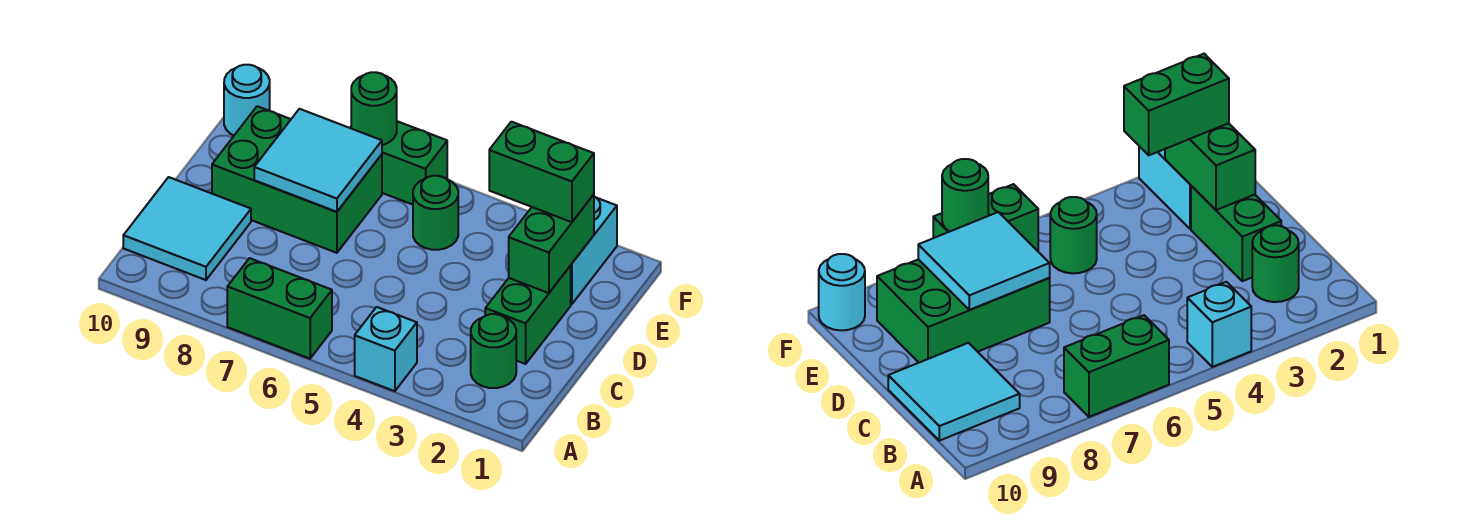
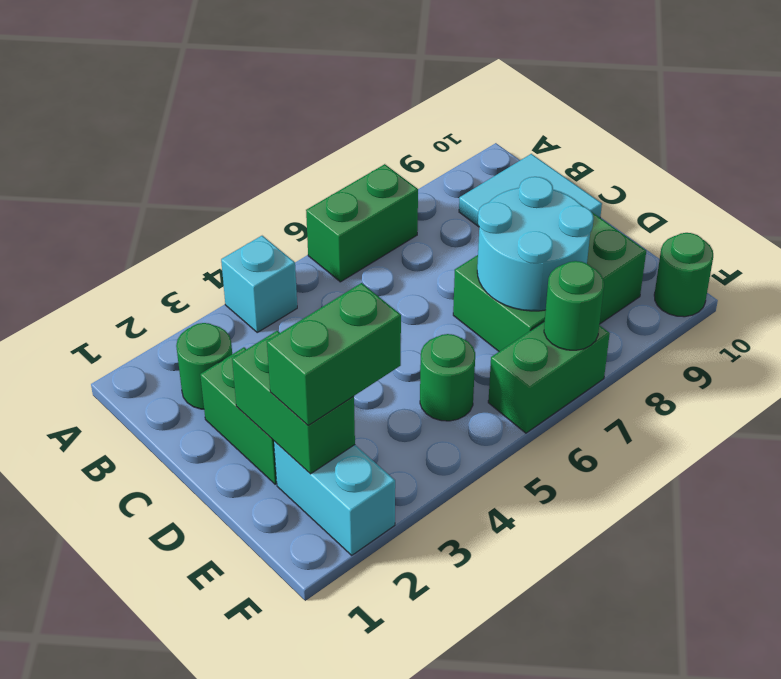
cyan 2x2 tile [254,109,382,212] -> cyan 2x2 round brick [477,177,594,311]
cyan 1x1 round brick [224,65,270,136] -> green 1x1 round brick [654,233,713,317]

